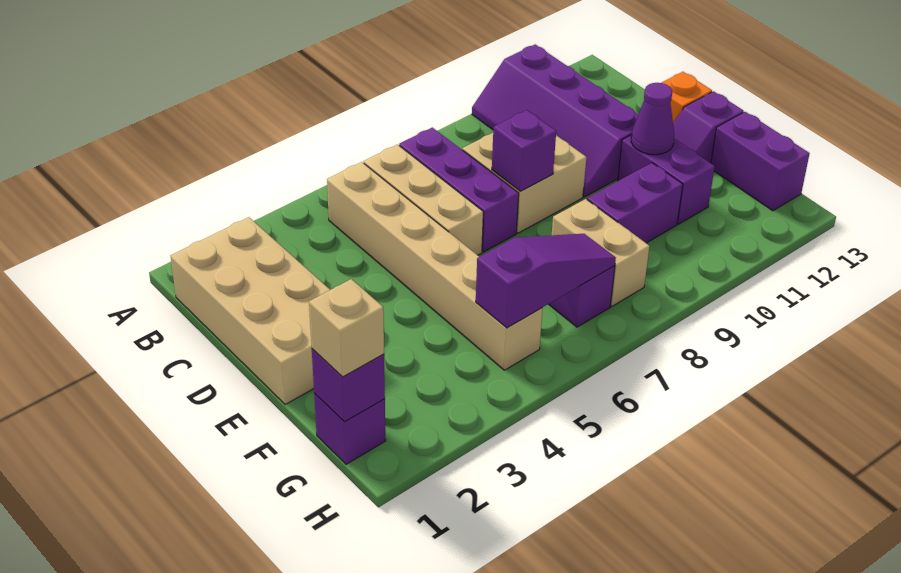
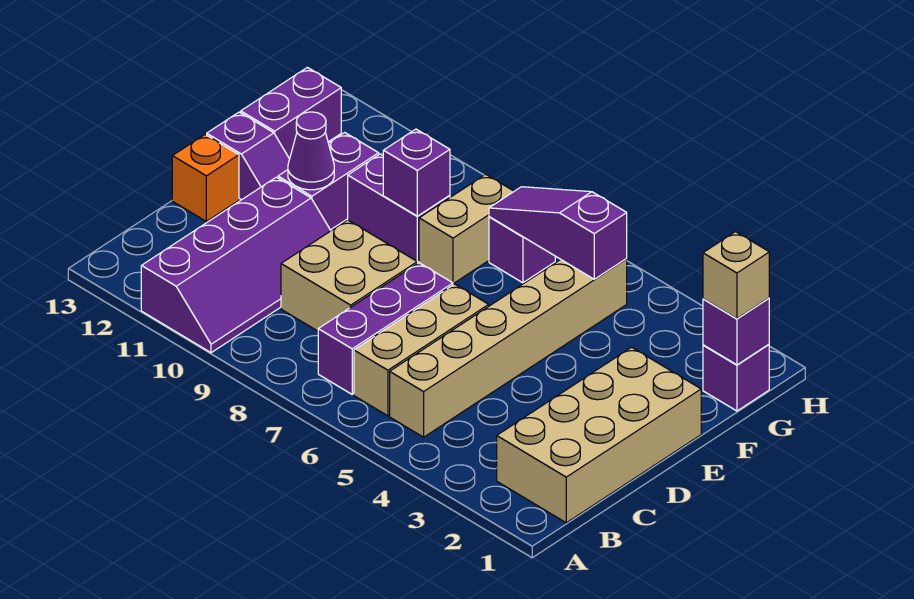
purple 1x1 brick [492,110,556,191] -> purple 1x1 brick moved to [383,129,450,216]

